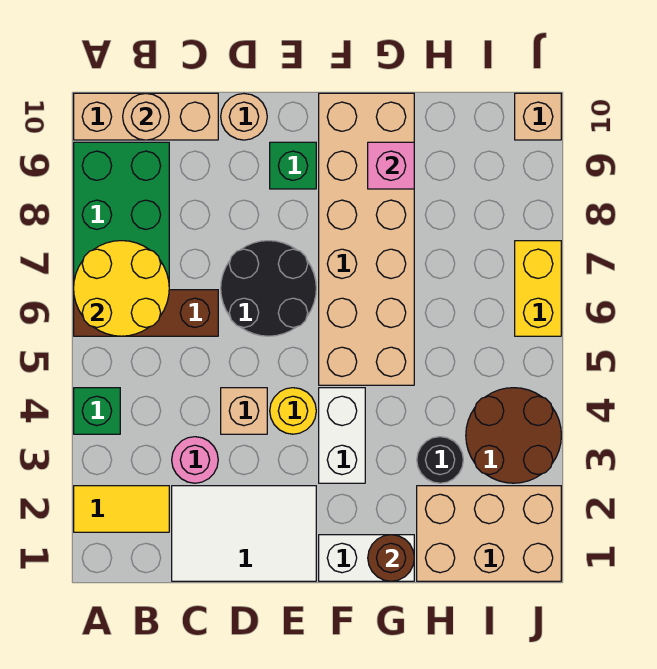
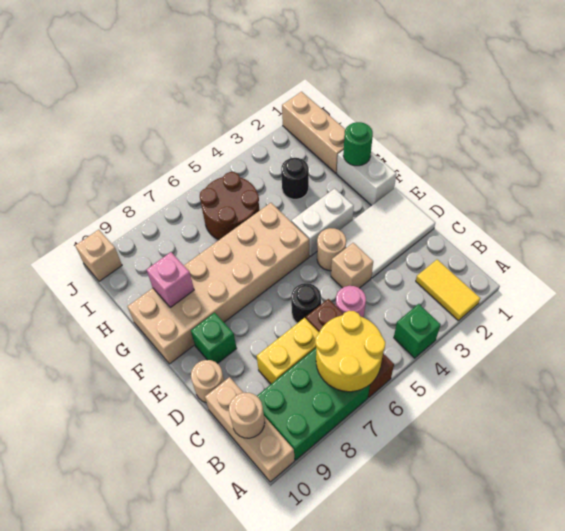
white 2x3 tile [172,486,316,581] -> white 2x3 tile turned to [340,188,435,278]
pink 1x1 round brick [172,437,218,483] -> pink 1x1 round brick moved to [336,286,366,318]
black 2x2 round brick [221,241,316,336] -> black 1x1 round brick [291,283,321,323]
yellow 1x1 round brick [270,388,316,434] -> tan 1x1 round brick [317,228,346,271]
brown 1x1 round brick [368,535,414,581] -> green 1x1 round brick [343,122,373,166]
tan 2x3 brick [417,486,561,581] -> tan 1x3 brick [282,92,345,173]
brown 2x2 round brick [466,388,561,483] -> brown 2x2 round brick moved to [200,172,260,240]
yellow 1x2 brick [515,241,561,336] -> yellow 1x2 brick moved to [257,318,319,384]

